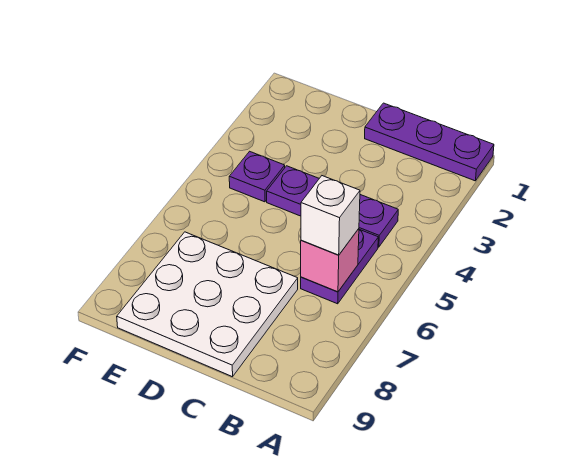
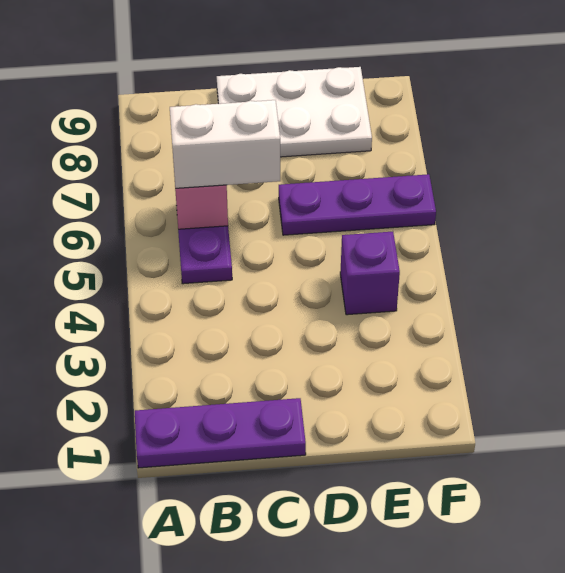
purple 1x3 plate [267,166,398,247] -> purple 1x3 plate moved to [279,174,436,235]
white 1x1 brick [301,176,360,255] -> white 1x2 brick [170,100,280,188]
white 3x3 plate [117,232,298,377] -> white 2x3 plate [217,67,372,157]
purple 1x1 plate [229,151,285,202] -> purple 1x1 brick [340,232,400,315]

